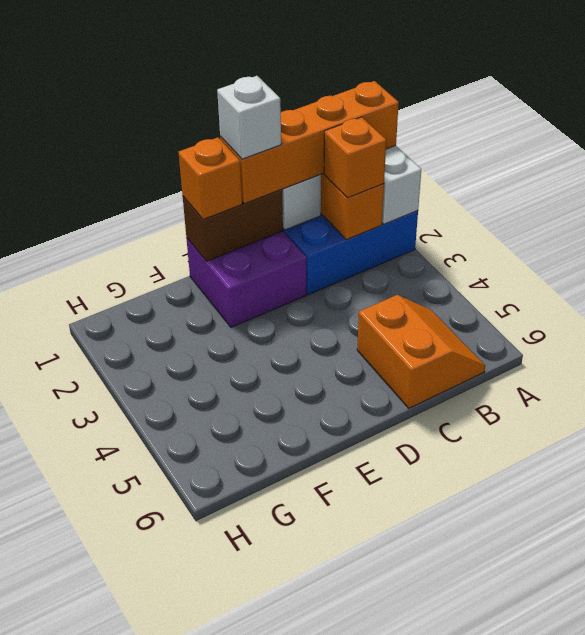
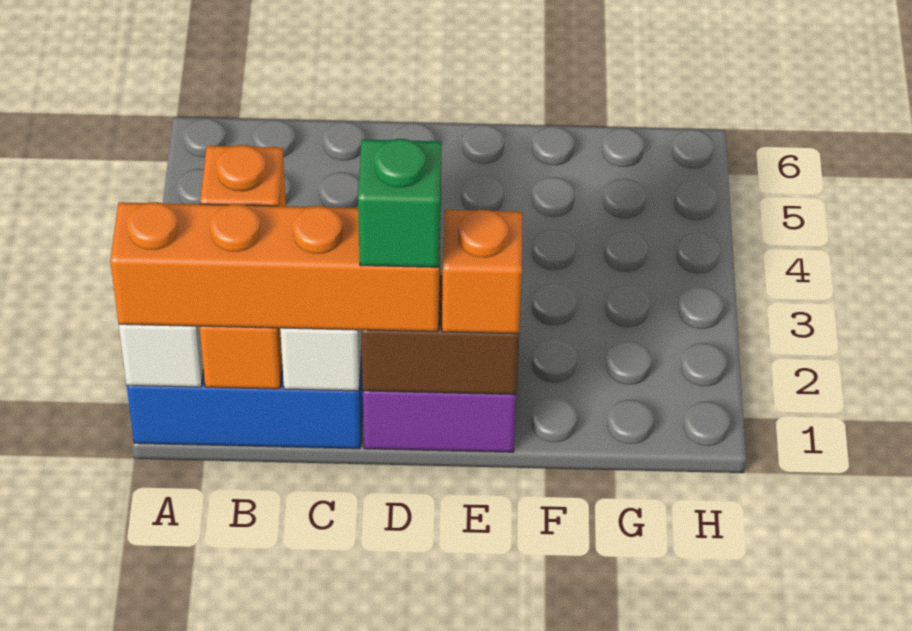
orange 2x2 slope [357,295,485,408] -> none
white 1x1 brick [217,76,281,159] -> green 1x1 brick [358,139,441,267]

